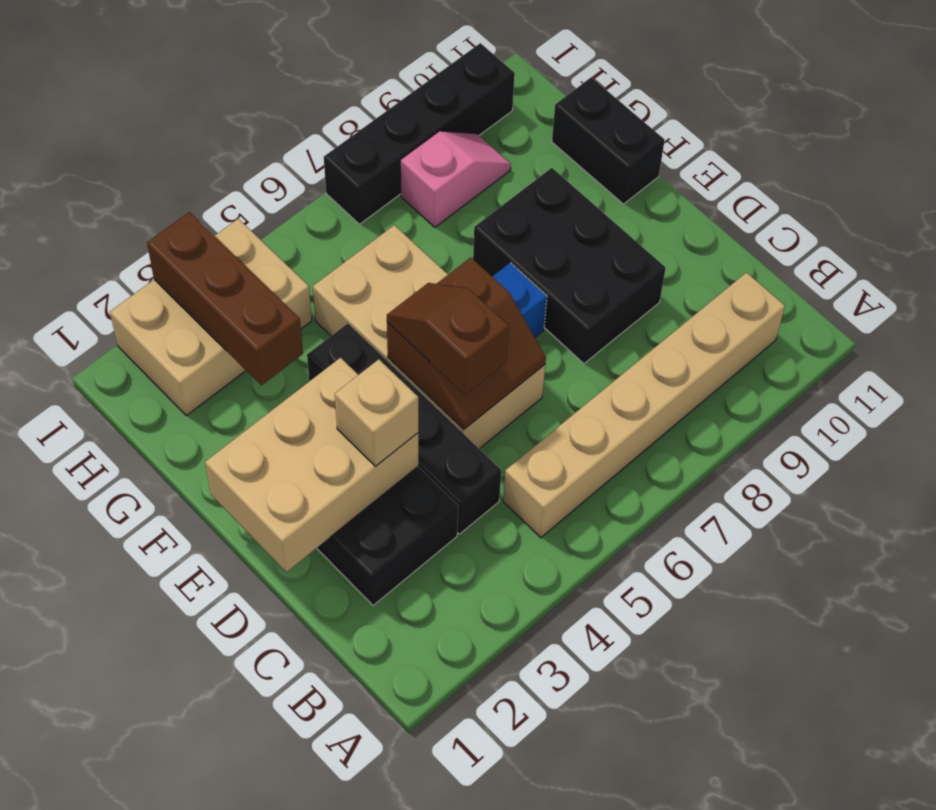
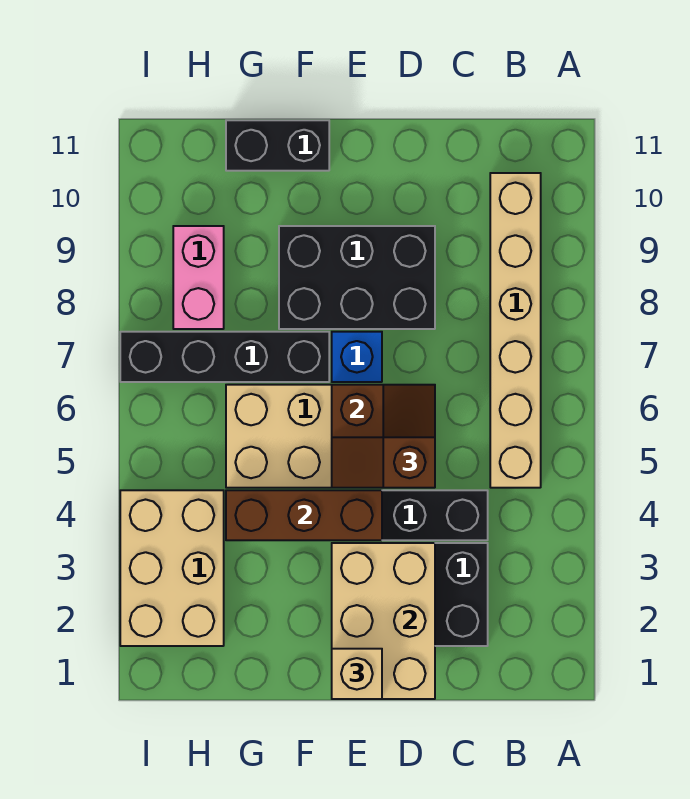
tan 1x1 brick [335,359,418,466] -> tan 1x1 brick moved to [332,649,382,699]
brown 1x3 brick [147,212,303,385] -> brown 1x3 brick moved to [226,490,382,540]
pink 1x2 slope [400,131,511,227] -> pink 1x2 brick [173,226,224,329]
black 1x4 brick [324,43,515,224] -> black 1x4 brick turned to [120,332,329,382]

